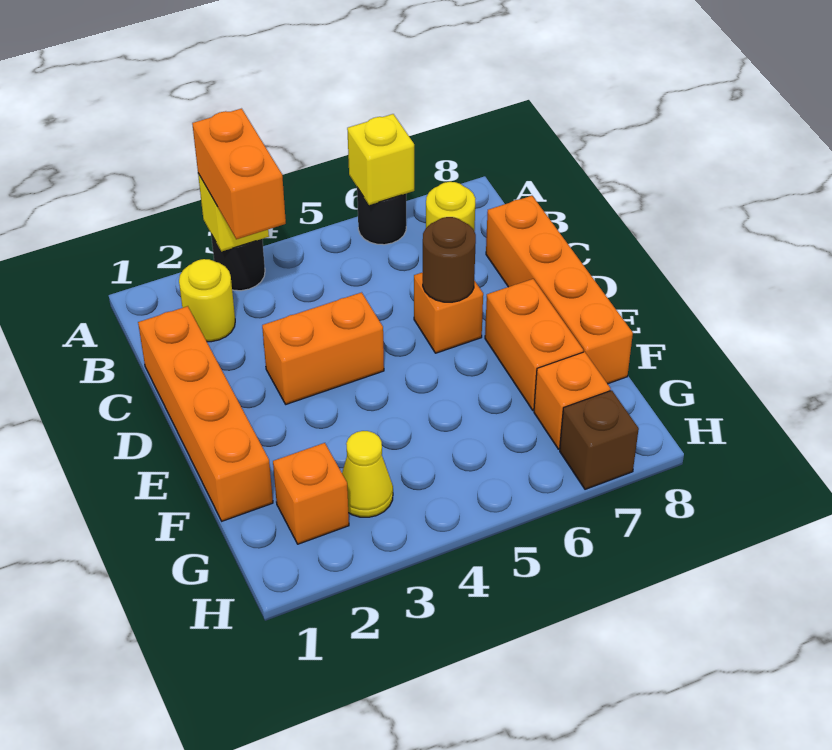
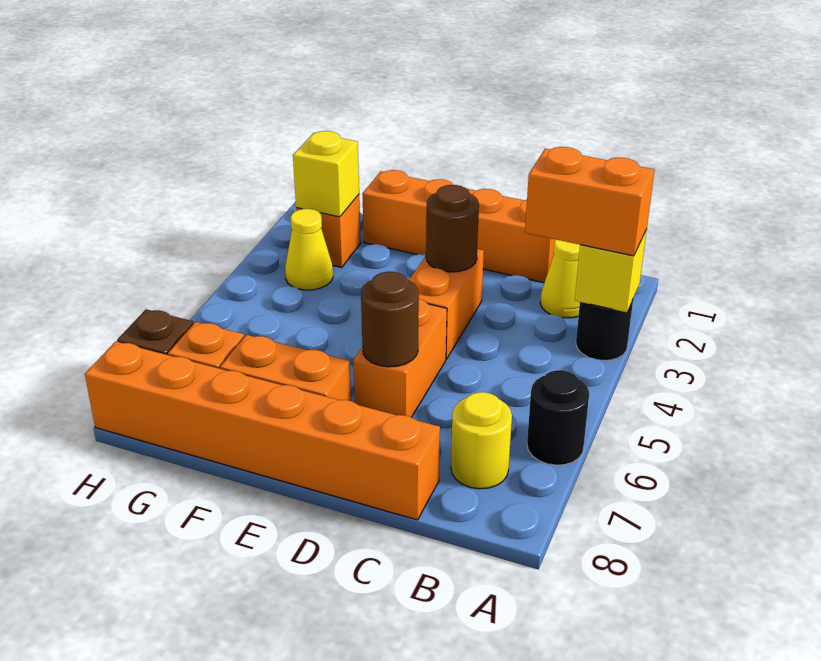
yellow 1x1 brick [347,114,414,205] -> yellow 1x1 brick moved to [293,131,359,217]
yellow 1x1 round brick [179,259,235,342] -> yellow 1x1 cone [540,239,580,318]
orange 1x4 brick [486,196,633,384] -> orange 1x6 brick [85,341,440,520]
none -> brown 1x1 round brick [426,185,479,272]
orange 1x1 brick [414,272,483,353] -> orange 1x2 brick [354,299,447,417]

